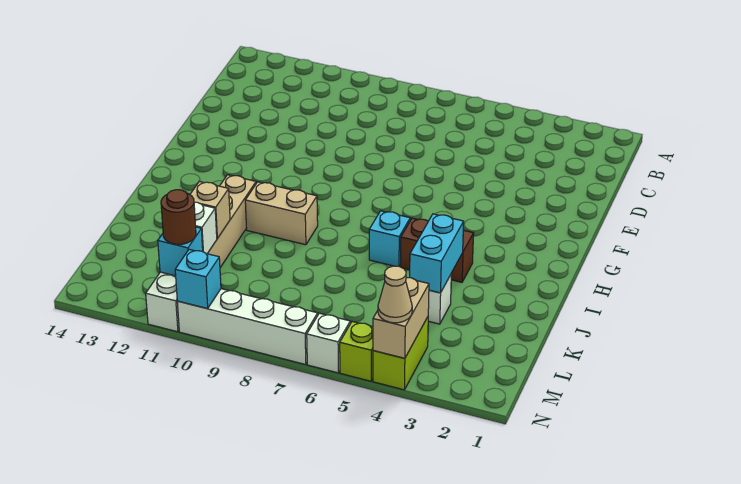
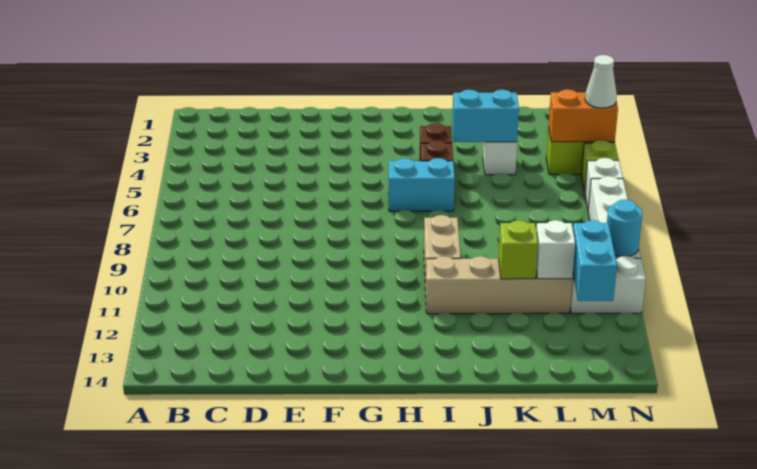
cyan 1x1 brick [369,211,410,266] -> cyan 1x2 brick [389,158,455,211]
tan 1x1 brick [190,181,230,238] -> lime 1x1 brick [498,220,538,279]
tan 1x2 brick [373,277,429,358] -> orange 1x2 brick [548,89,618,142]
cyan 1x1 brick [158,227,203,276] -> cyan 1x2 brick [573,220,617,301]
brown 1x1 round brick [161,190,196,244] -> none
tan 1x1 cone [378,266,412,323] -> white 1x1 cone [585,55,617,108]
cyan 1x1 brick [175,249,221,309] -> cyan 1x1 round brick [607,199,642,257]

